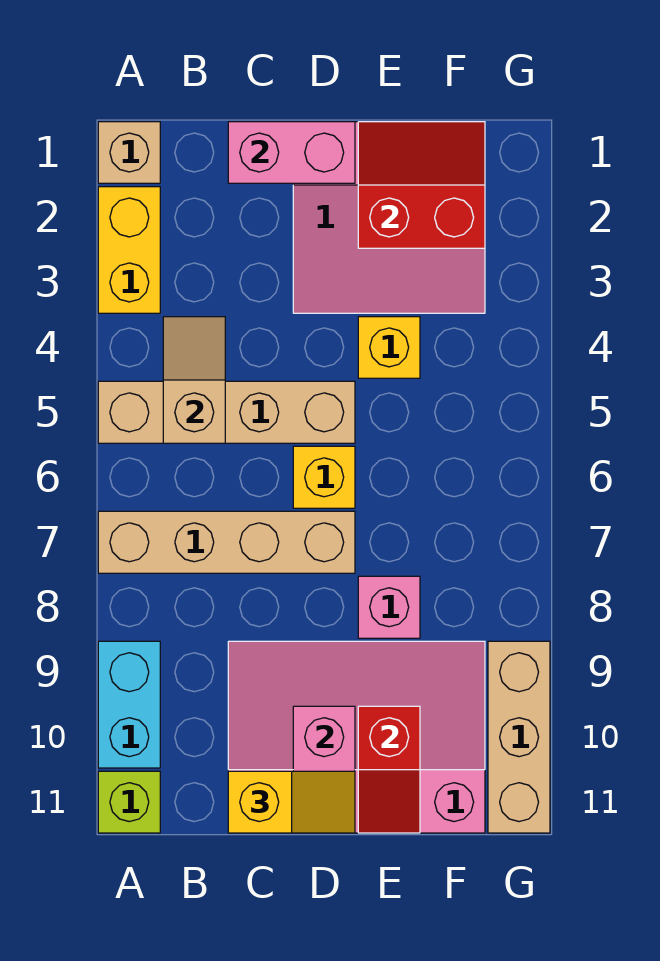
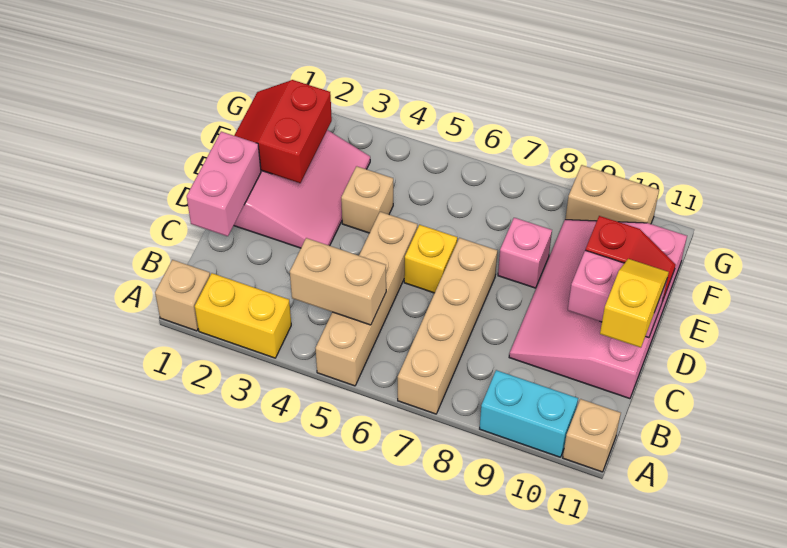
lime 1x1 brick [98,771,160,833] -> tan 1x1 brick [563,399,621,472]
tan 1x2 slope [163,317,225,443] -> tan 1x2 brick [290,238,386,325]
yellow 1x1 brick [358,317,420,378] -> tan 1x1 brick [341,166,393,233]
tan 1x3 brick [488,641,550,833] -> tan 1x2 brick [565,165,659,224]

